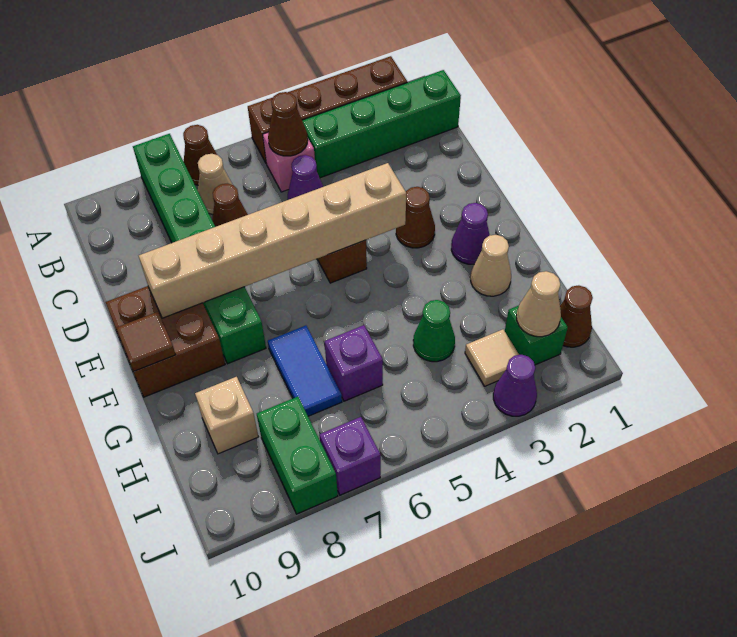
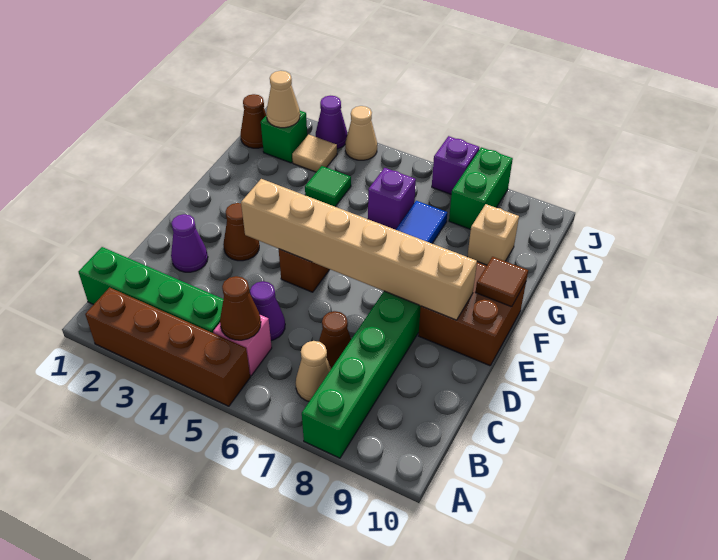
brown 1x1 cone [183,125,217,185] -> none
purple 1x1 cone [451,203,490,264] -> purple 1x1 cone moved to [171,214,208,272]
tan 1x1 cone [471,235,511,296] -> tan 1x1 cone moved to [345,106,377,160]
green 1x1 cone [413,300,455,362] -> green 1x1 tile [305,166,351,207]

